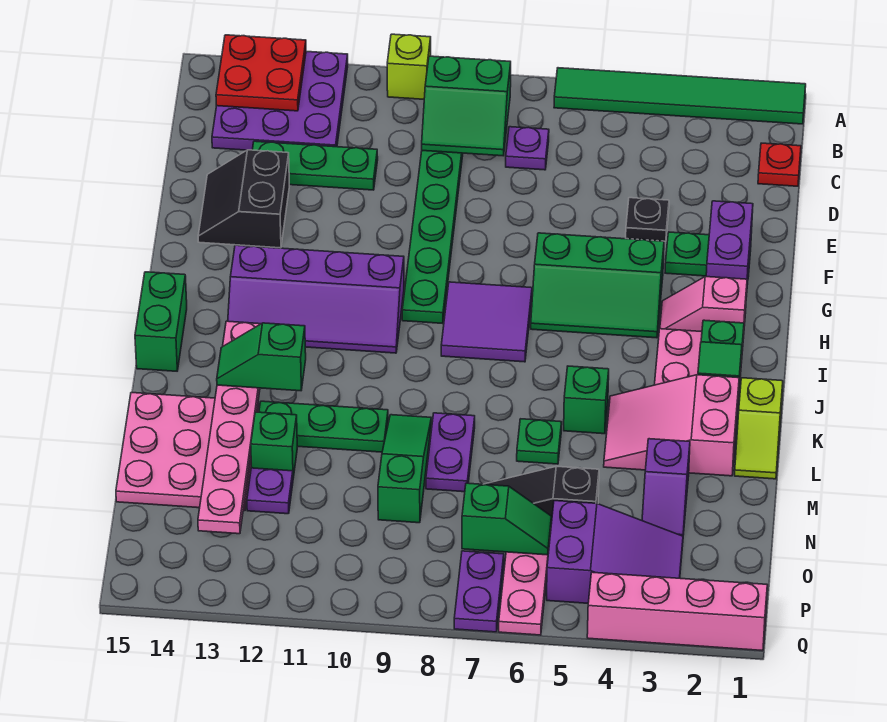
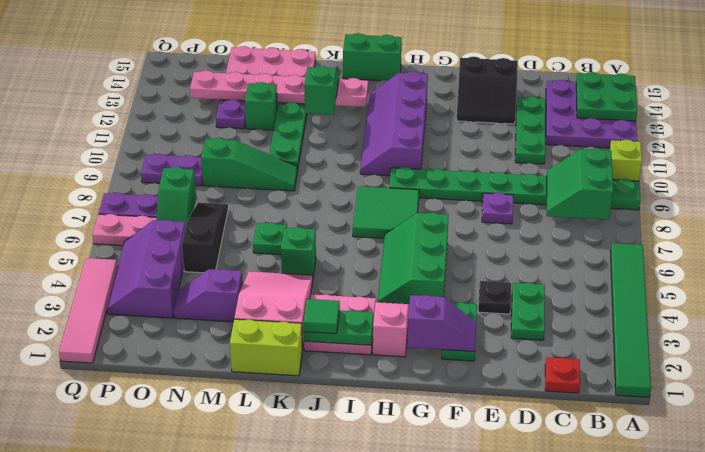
red 2x2 plate [216,35,306,111] -> green 2x2 plate [576,72,637,121]
purple 1x1 plate [506,127,549,170] -> purple 1x1 plate moved to [482,193,513,224]
none -> green 1x2 plate [511,283,545,340]
black 2x2 slope [198,150,289,248] -> black 2x2 slope turned to [456,57,518,124]
purple 1x2 brick [706,201,753,297] -> purple 1x2 slope [407,295,476,352]
purple 2x2 tile [441,282,532,362] -> green 2x2 tile [353,186,419,238]
lime 1x2 slope [735,378,783,479] -> lime 1x2 brick [230,319,303,376]
purple 1x2 plate [426,413,475,492] -> purple 1x2 plate moved to [141,154,203,186]
purple 2x3 slope [547,501,683,603] -> purple 2x3 slope turned to [107,220,185,318]
pink 1x4 brick [587,572,767,651] -> pink 1x4 tile [59,258,118,363]

